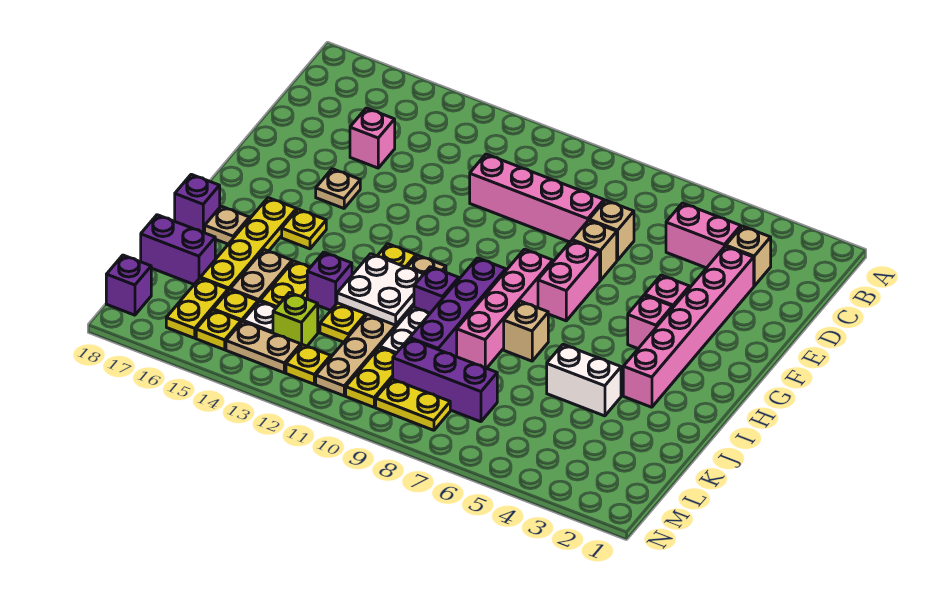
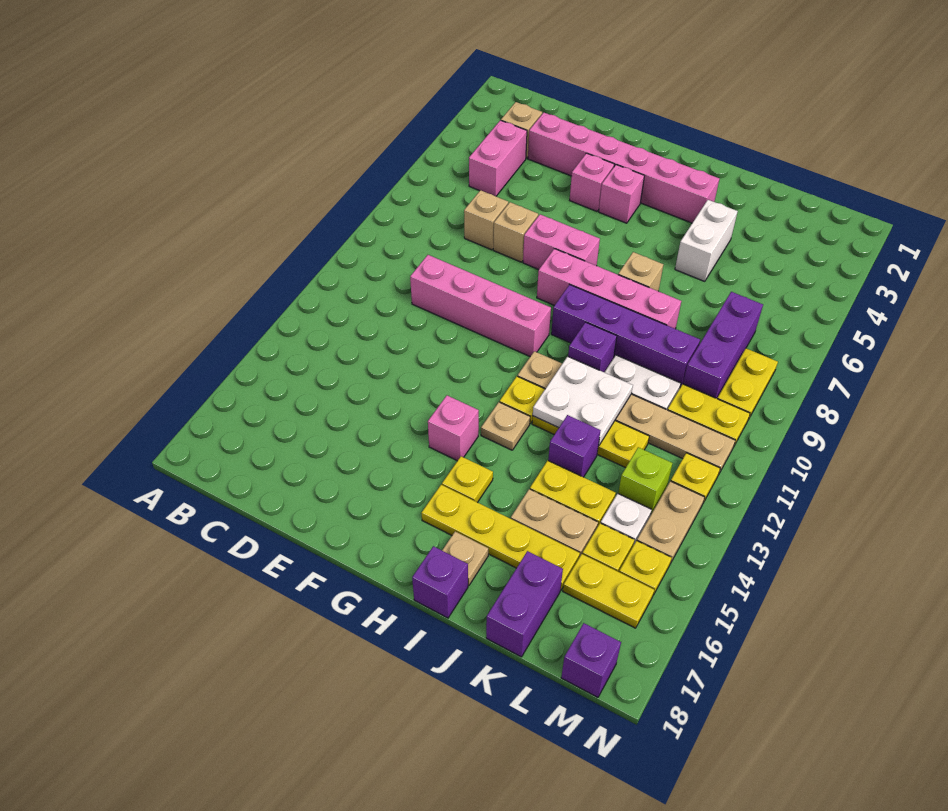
pink 1x4 brick [470,154,604,242] -> pink 1x4 brick turned to [410,255,551,356]
pink 1x1 brick [350,108,395,168] -> pink 1x1 brick moved to [428,395,479,461]
tan 1x1 plate [316,169,360,208] -> tan 1x1 plate moved to [481,402,530,450]

